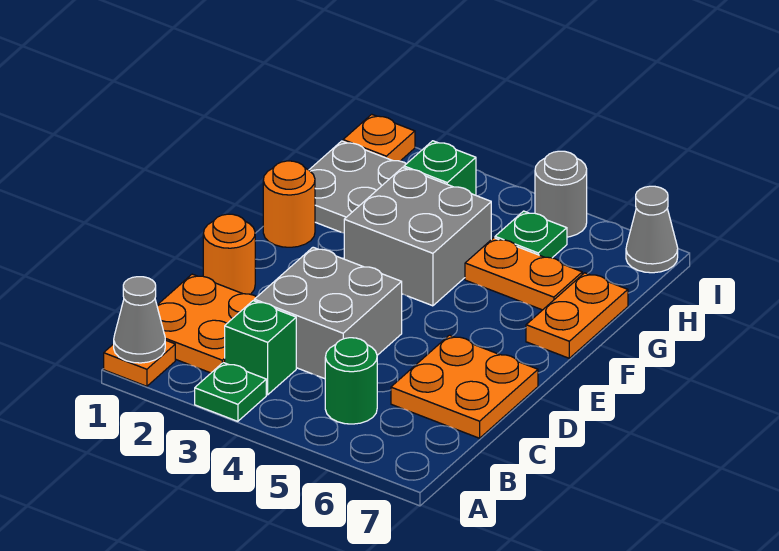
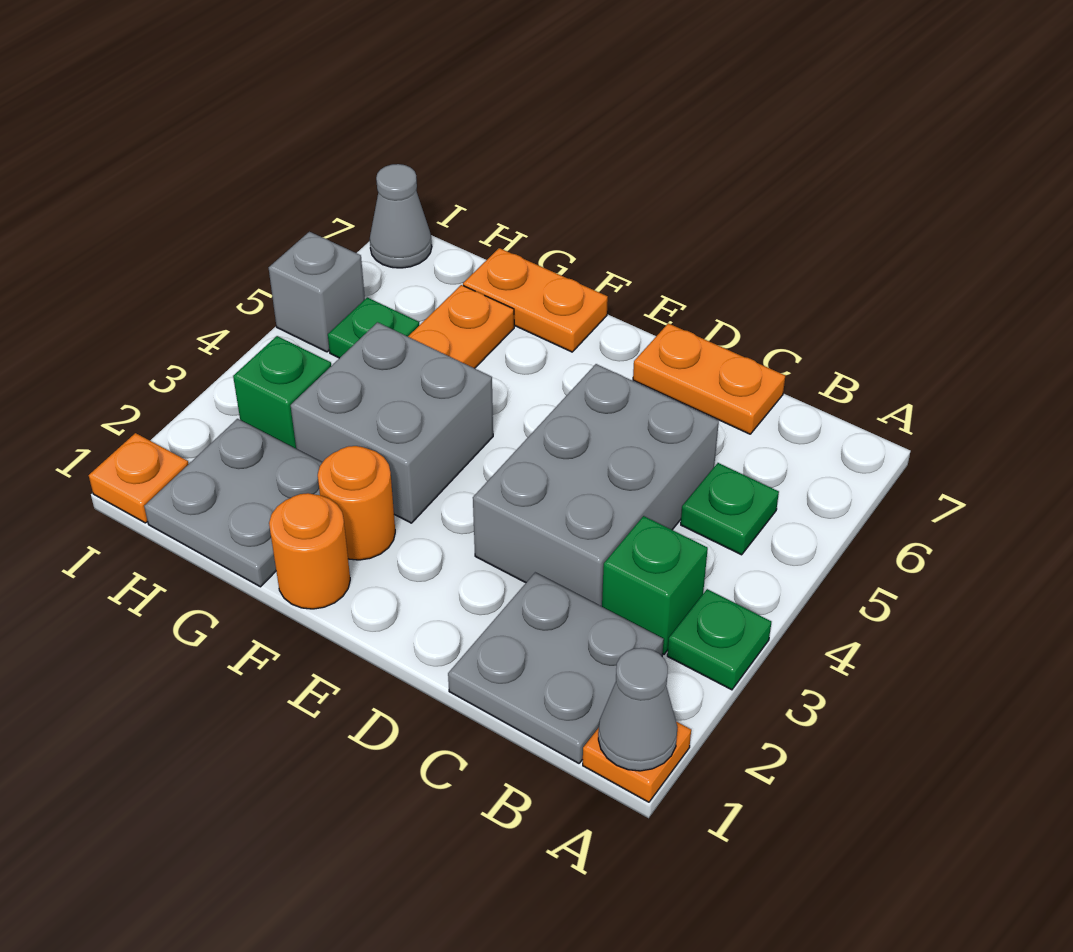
orange 2x2 plate [157,274,256,373] -> grey 2x2 plate [448,573,664,763]
green 1x1 round brick [325,338,377,424] -> green 1x1 plate [681,463,779,555]
grey 2x2 brick [254,247,402,379] -> grey 2x3 brick [473,364,719,607]
orange 2x2 plate [391,335,538,438] -> orange 1x2 plate [633,323,785,434]
orange 1x1 round brick [203,214,255,294] -> orange 1x1 round brick moved to [318,446,395,560]
grey 1x1 round brick [535,151,587,237] -> grey 1x1 brick [269,232,365,352]

